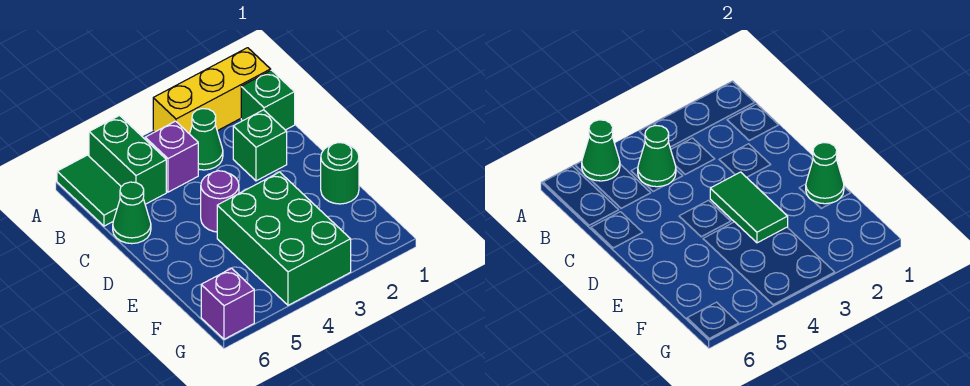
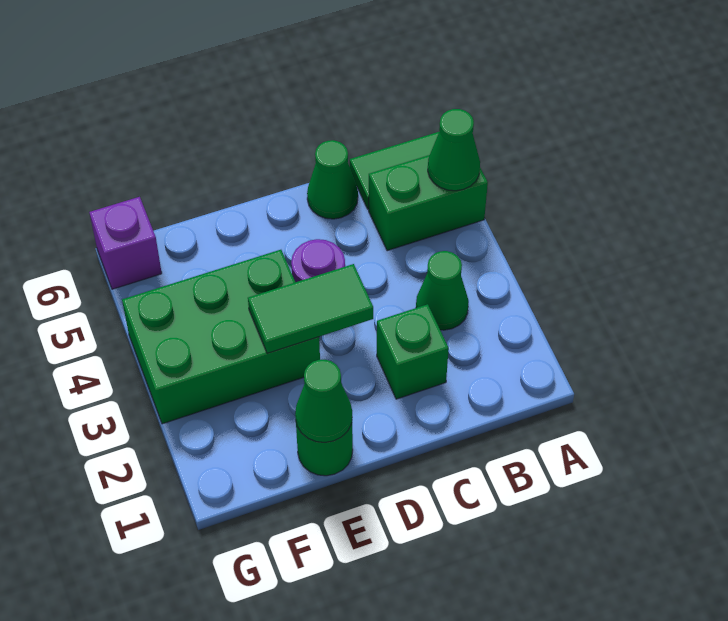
yellow 1x3 brick [153,48,271,134] -> none
green 1x1 brick [241,70,295,130] -> none
purple 1x1 brick [145,121,198,192] -> none
green 1x1 cone [638,126,676,187] -> none

